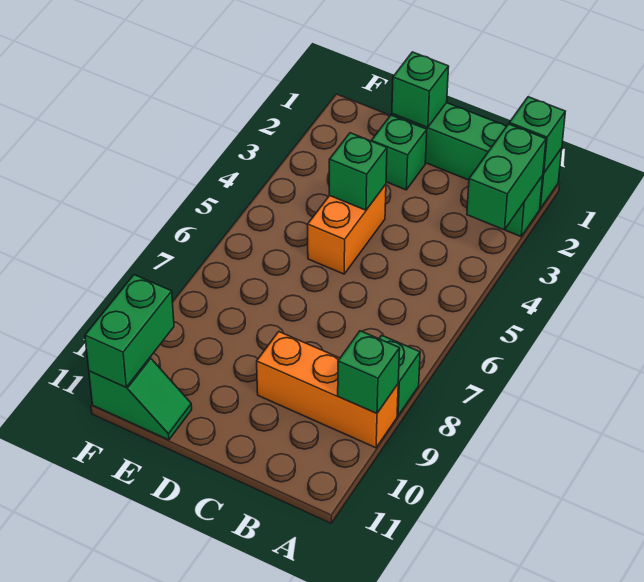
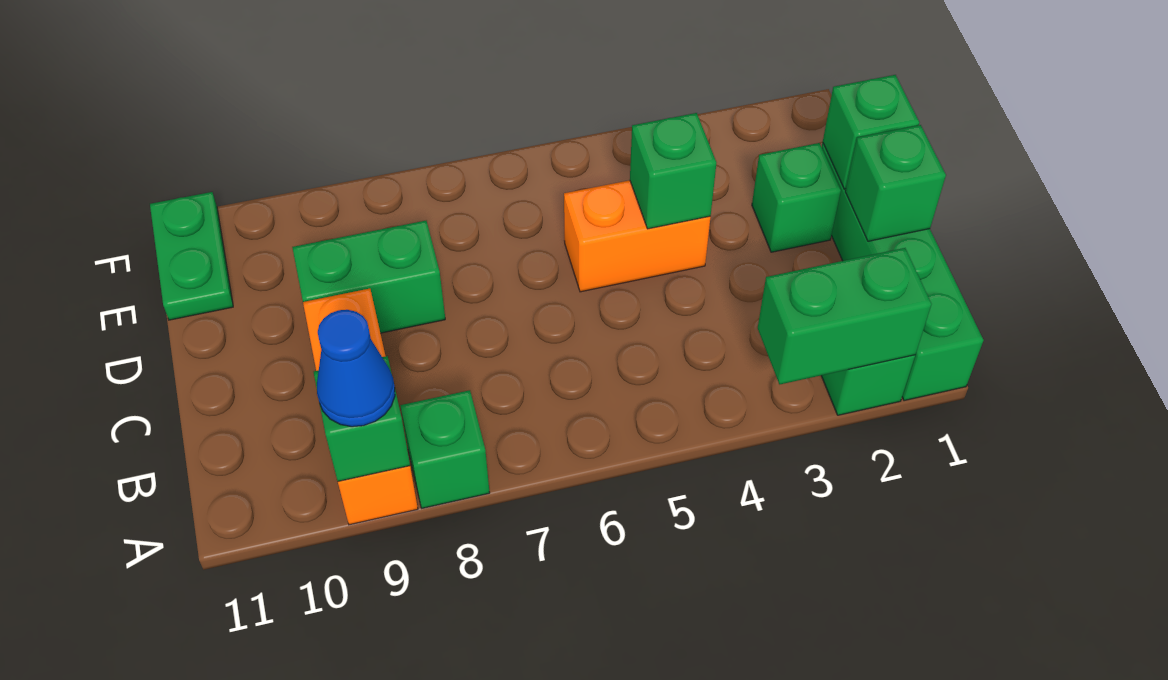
green 1x1 brick [509,97,565,173] -> green 1x1 brick moved to [845,125,946,241]
none -> blue 1x1 cone [317,310,395,427]
green 1x2 slope [89,358,192,440] -> green 1x2 plate [150,192,233,320]
green 1x2 brick [85,275,174,387] -> green 1x2 brick moved to [292,221,445,333]

